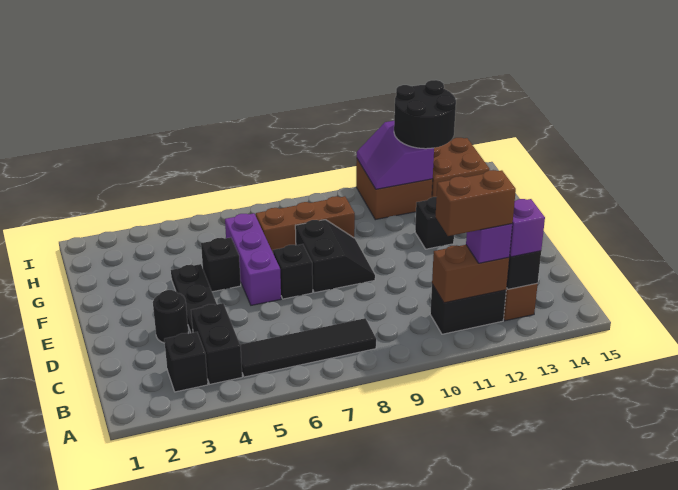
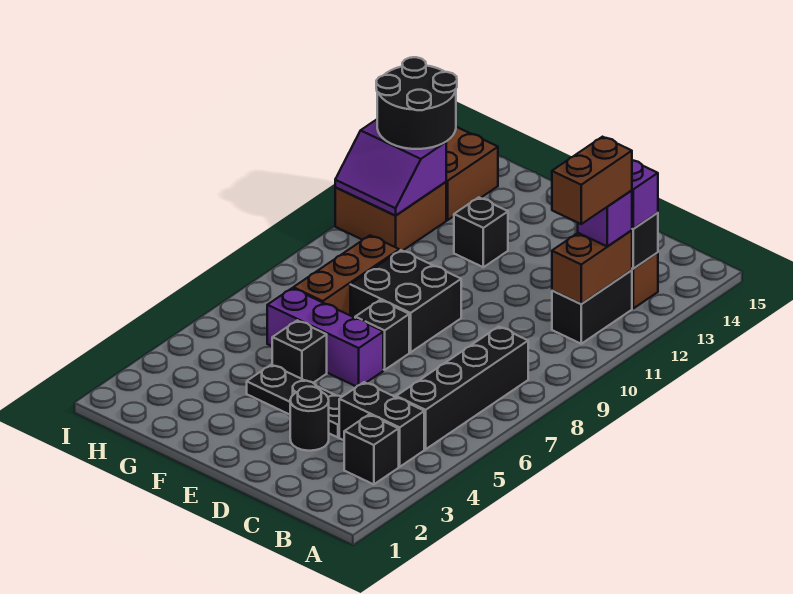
black 1x4 tile [240,318,376,377] -> black 1x4 brick [396,327,528,449]
black 2x2 slope [295,220,375,293] -> black 2x2 brick [350,250,461,352]

